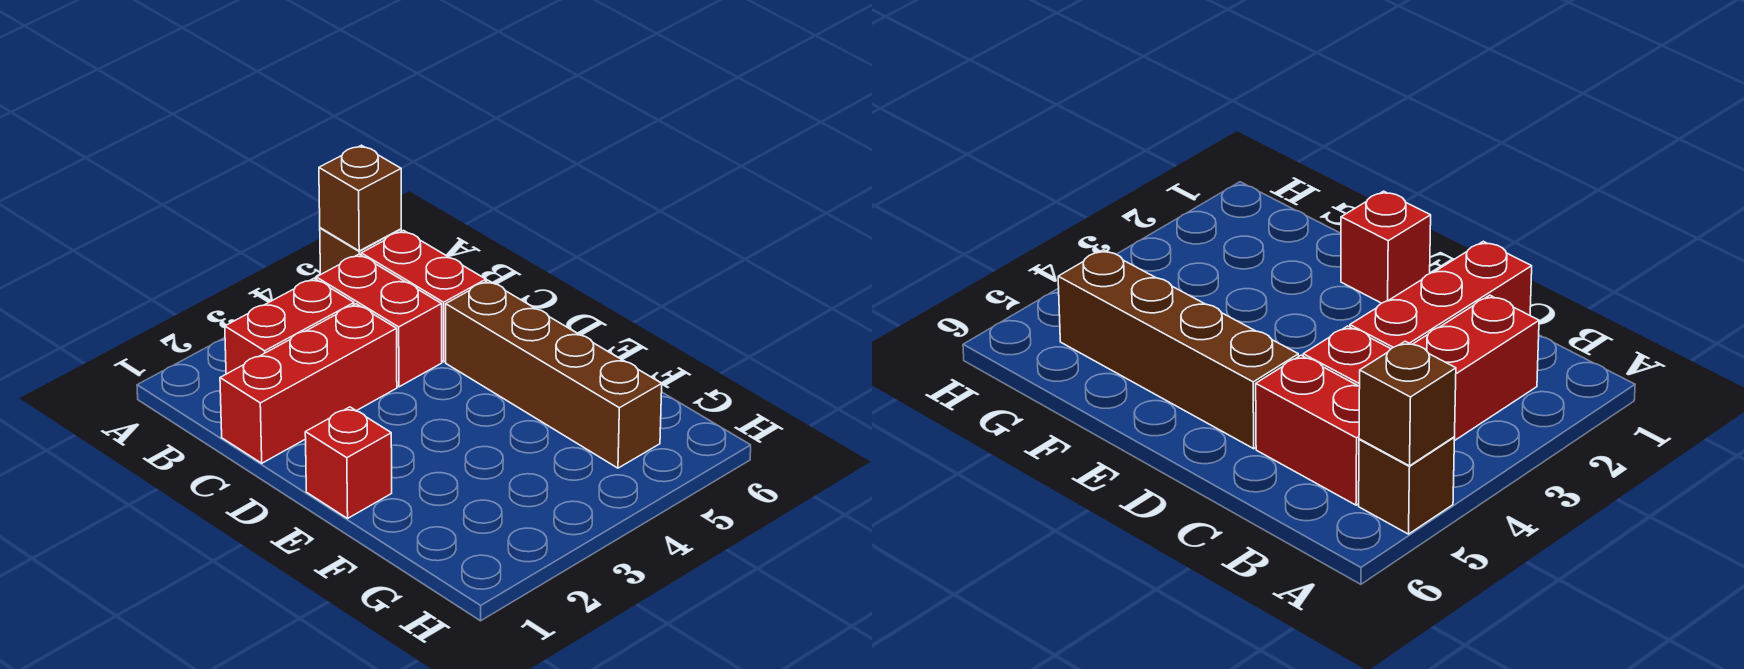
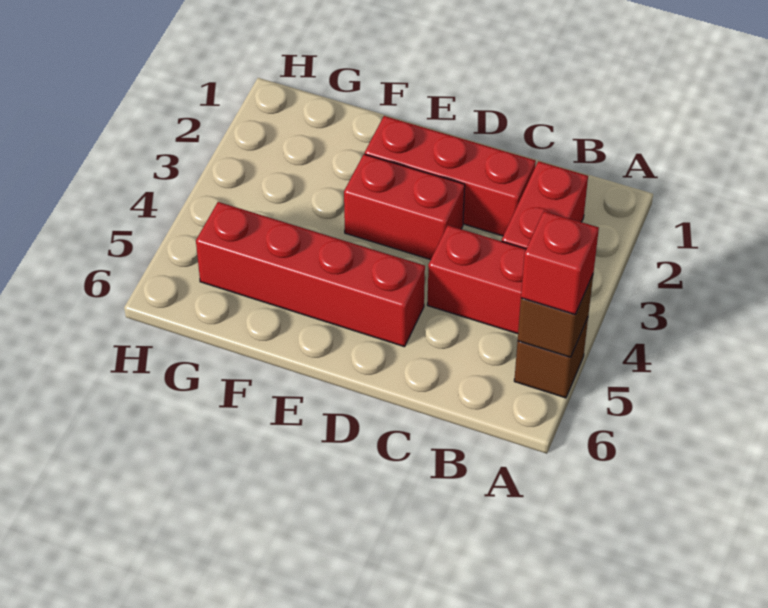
red 1x2 brick [361,230,486,362] -> red 1x2 brick moved to [344,154,465,260]
red 1x3 brick [220,304,397,463] -> red 1x3 brick turned to [365,116,536,236]
brown 1x4 brick [446,281,662,468] -> red 1x4 brick [196,202,425,347]
red 1x1 brick [305,407,392,518] -> red 1x1 brick moved to [521,211,599,314]

